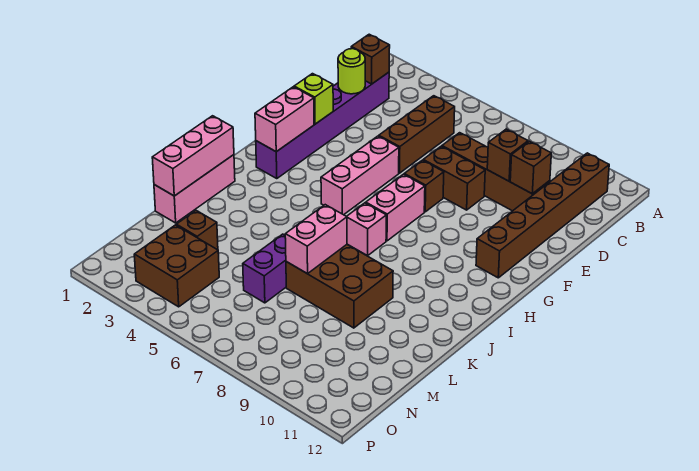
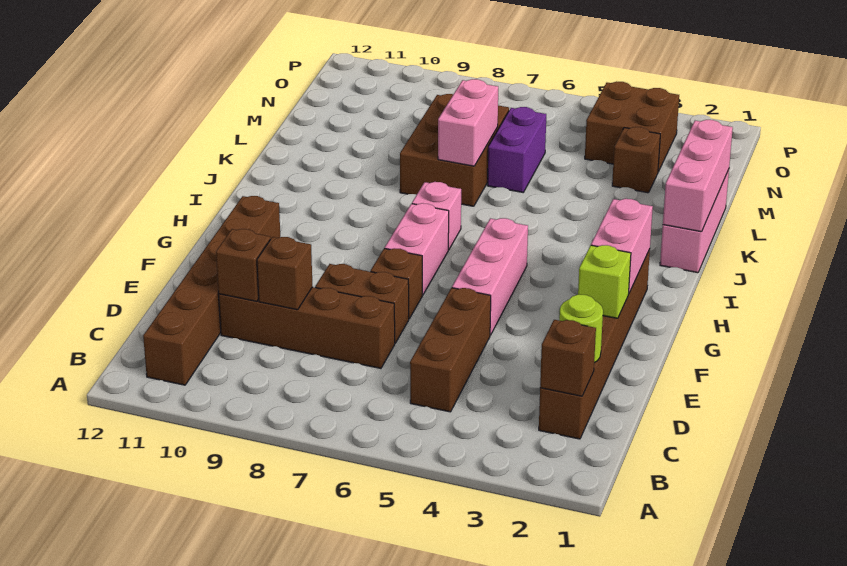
purple 1x6 brick [256,72,389,179] -> brown 1x6 brick [539,249,650,439]
brown 2x3 brick [286,245,393,328] -> brown 2x3 brick turned to [400,94,509,206]

